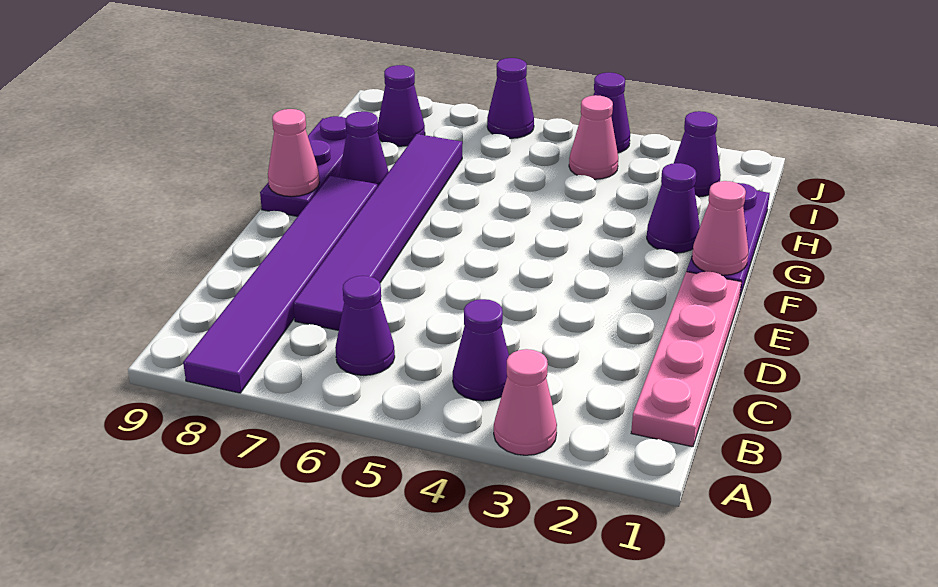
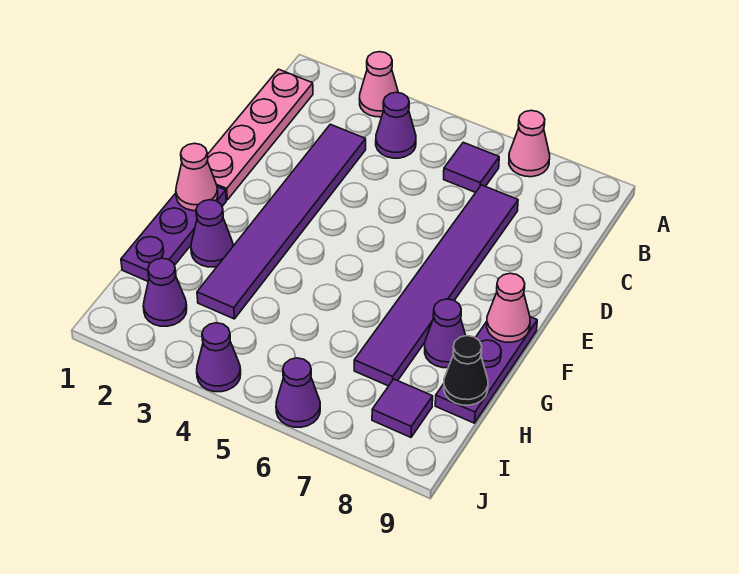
purple 1x6 tile [183,176,377,393] -> purple 1x6 tile moved to [197,124,366,319]
purple 1x1 cone [335,276,395,375] -> purple 1x1 tile [444,142,499,193]
none -> black 1x1 cone [444,336,488,405]
pink 1x1 cone [569,95,618,179] -> pink 1x1 cone moved to [509,111,550,177]
purple 1x1 cone [377,65,425,146] -> purple 1x1 tile [372,379,433,437]

